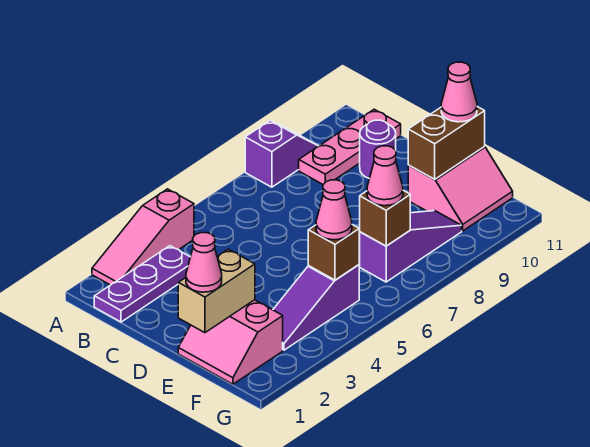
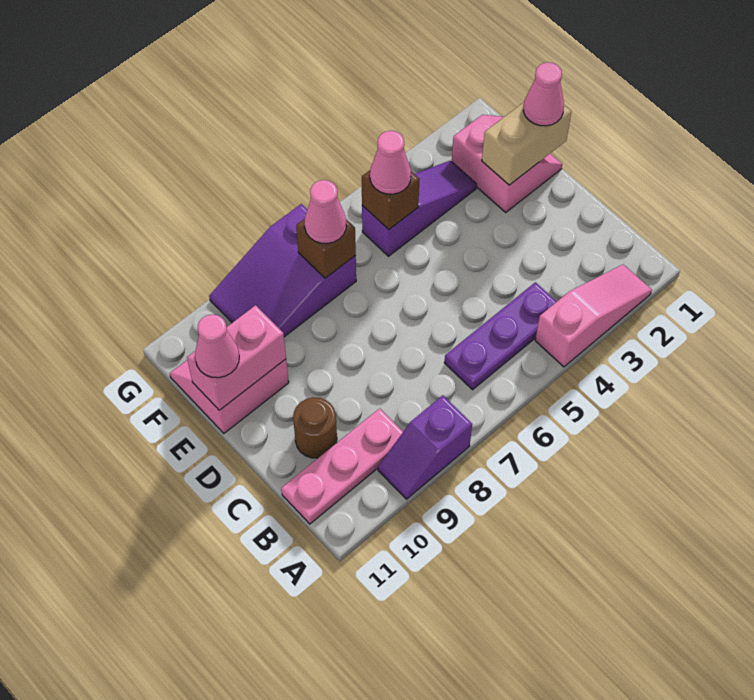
purple 1x3 plate [94,246,190,322] -> purple 1x3 plate moved to [444,282,557,390]
purple 1x1 round brick [360,120,396,178] -> brown 1x1 round brick [293,397,337,458]
brown 1x2 brick [408,107,485,179] -> pink 1x2 brick [187,305,286,410]
purple 1x3 slope [359,211,462,282] -> purple 2x3 slope [209,204,356,337]

